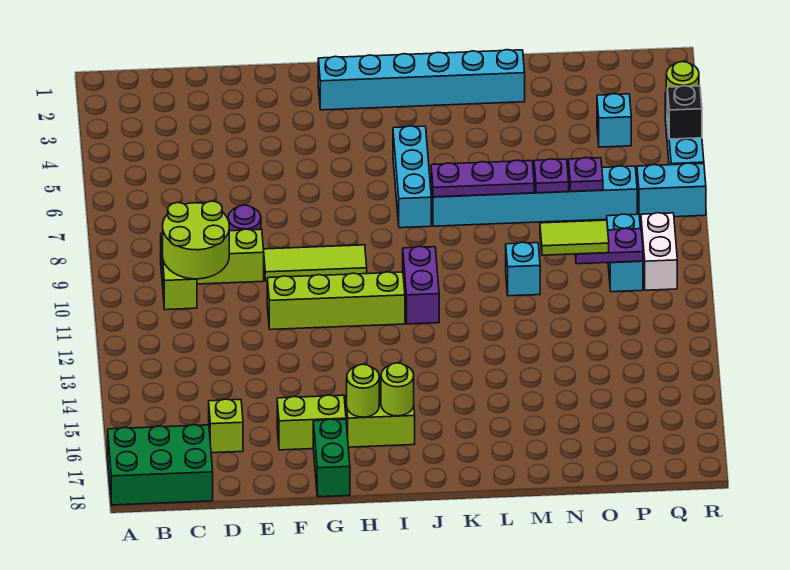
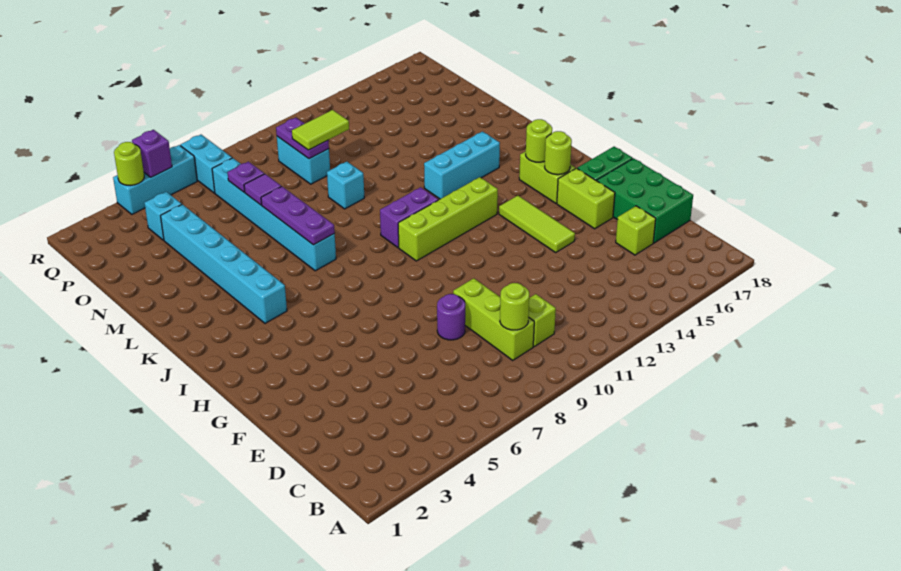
green 2x3 brick [108,425,213,505] -> green 2x3 brick moved to [597,158,693,243]
lime 2x2 round brick [162,201,229,279] -> lime 1x1 round brick [500,283,529,330]
lime 1x3 tile [264,245,367,281] -> lime 1x3 tile moved to [499,196,575,252]
lime 1x4 brick [267,272,405,330] -> lime 1x4 brick turned to [398,177,498,261]
cyan 1x6 brick [318,50,525,110] -> cyan 1x6 brick moved to [161,204,287,323]
cyan 1x3 brick [393,126,431,228] -> cyan 1x3 brick moved to [424,132,500,199]
purple 1x1 plate [534,159,569,193] -> purple 1x1 tile [244,174,281,205]
lime 1x2 tile [540,220,609,255] -> lime 1x2 tile turned to [292,110,349,150]
cyan 1x2 brick [607,214,643,292] -> cyan 1x2 brick turned to [277,136,330,184]
white 1x2 brick [641,213,677,290] -> none
black 1x1 brick [667,86,702,139] -> purple 1x1 brick [132,130,172,177]

